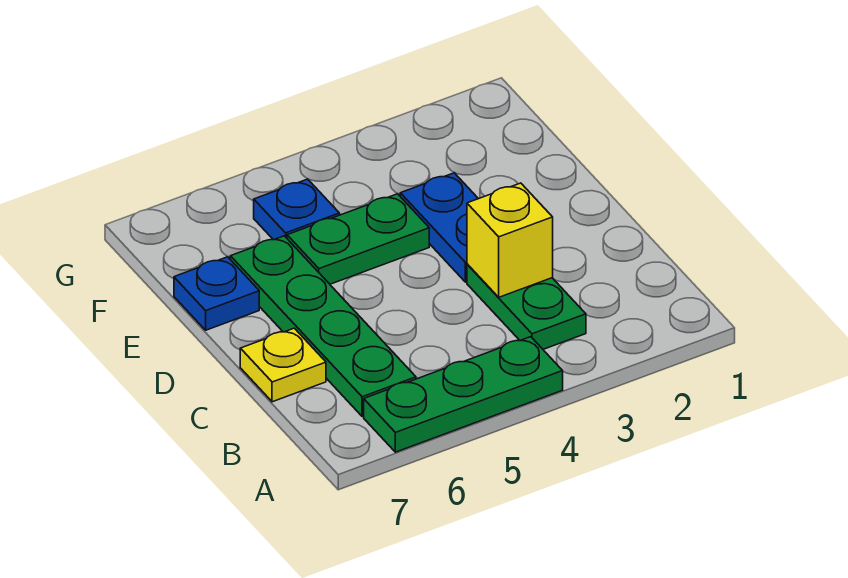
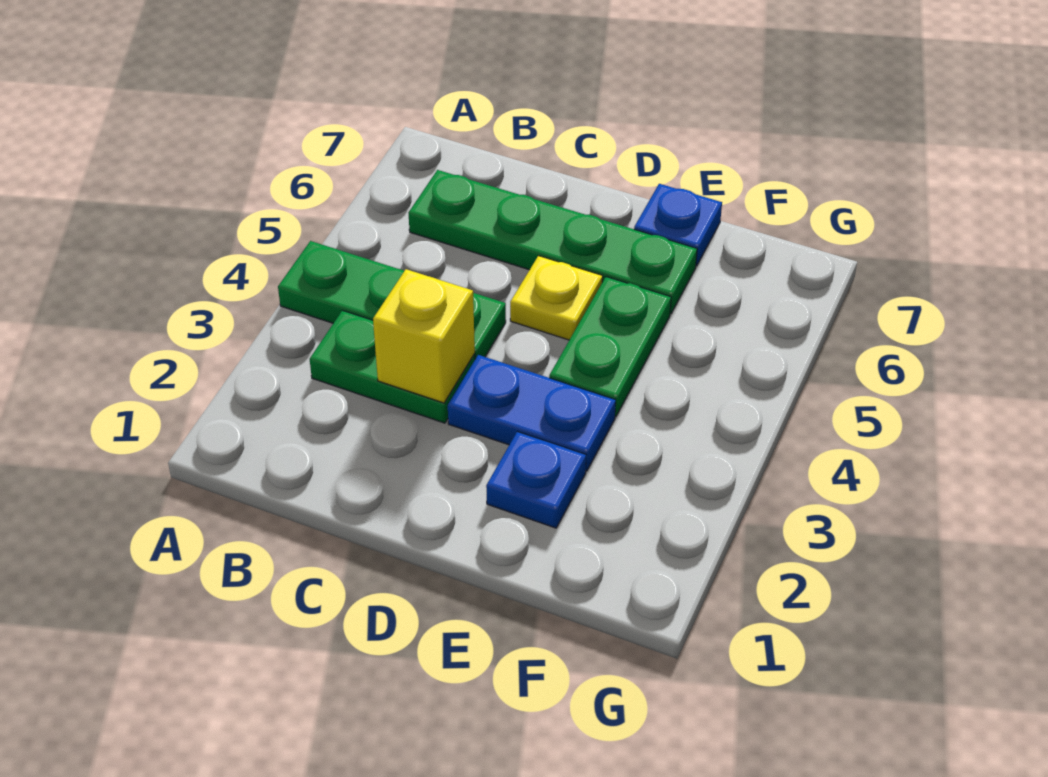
green 1x3 plate [364,337,563,452] -> green 1x3 plate turned to [278,241,506,359]
yellow 1x1 plate [240,328,326,402] -> yellow 1x1 plate moved to [510,256,603,340]
blue 1x1 plate [254,179,339,240] -> blue 1x1 plate moved to [486,432,586,528]

